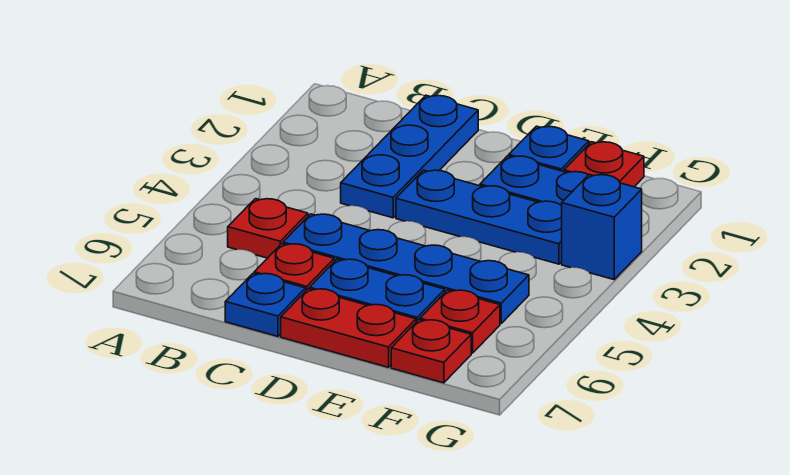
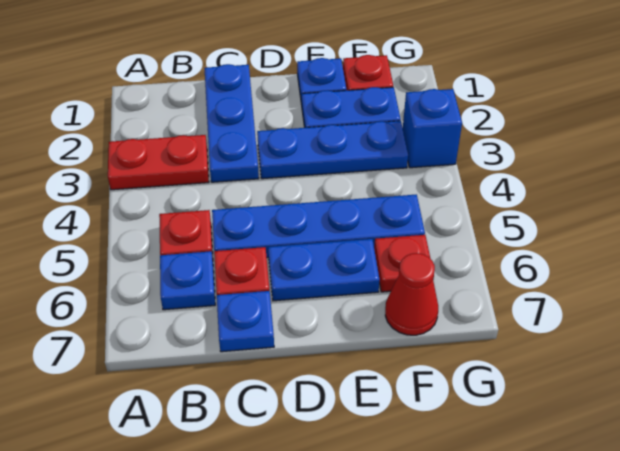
none -> blue 1x1 plate [160,251,215,310]
red 1x2 plate [281,289,416,367] -> red 1x2 plate moved to [108,135,209,190]
red 1x1 plate [391,320,471,383] -> red 1x1 cone [385,253,438,335]

